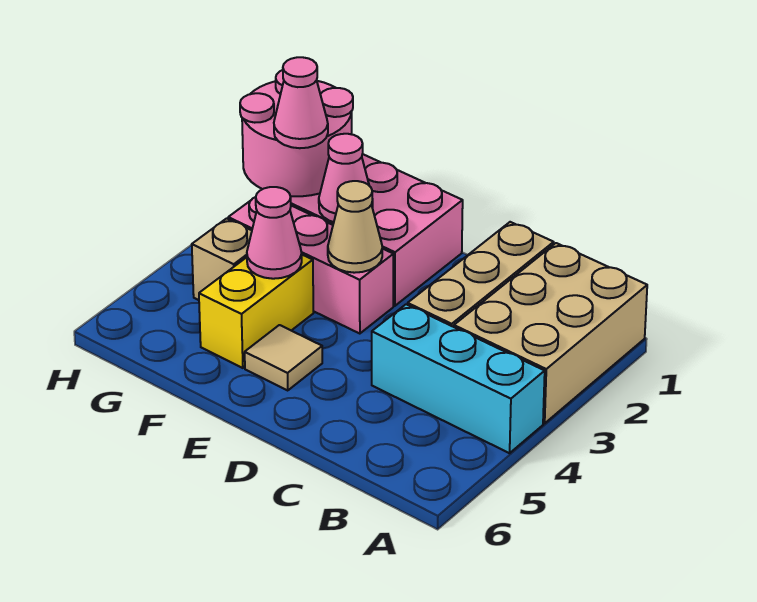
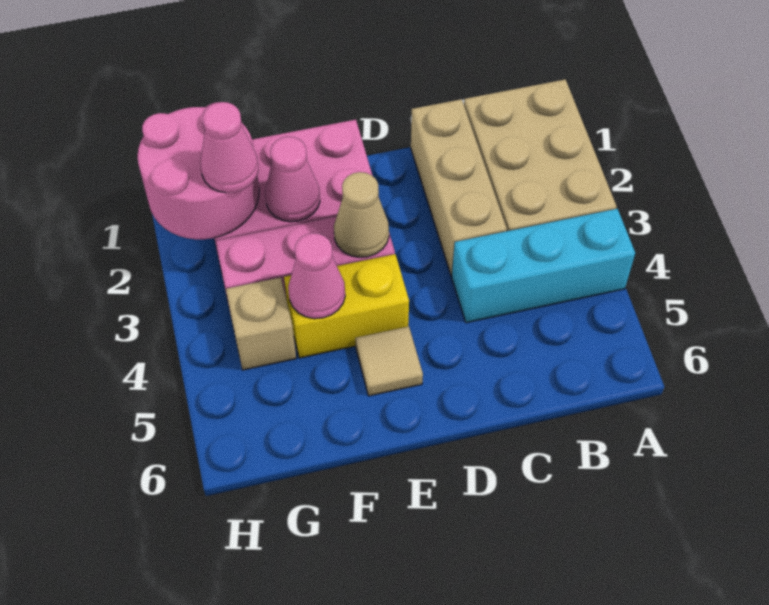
yellow 1x2 brick [199,255,313,368] -> yellow 1x2 brick turned to [284,254,409,358]

